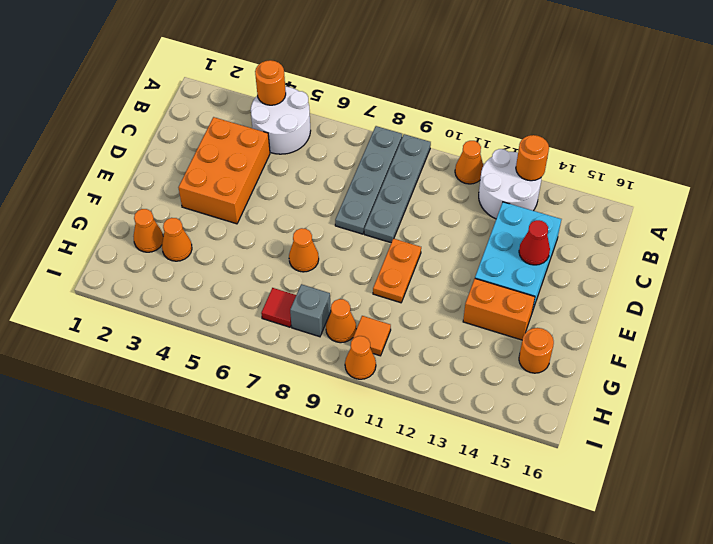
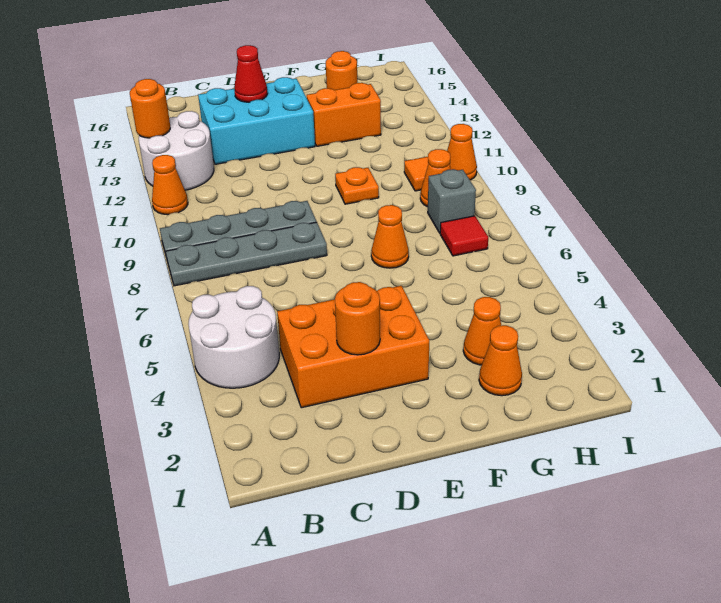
orange 1x1 round brick [255,60,286,105] -> orange 1x1 round brick moved to [335,282,380,355]
orange 1x2 plate [373,238,421,303] -> orange 1x1 plate [335,167,379,204]
orange 1x2 brick [463,279,535,340] -> orange 1x2 brick turned to [307,83,381,146]

